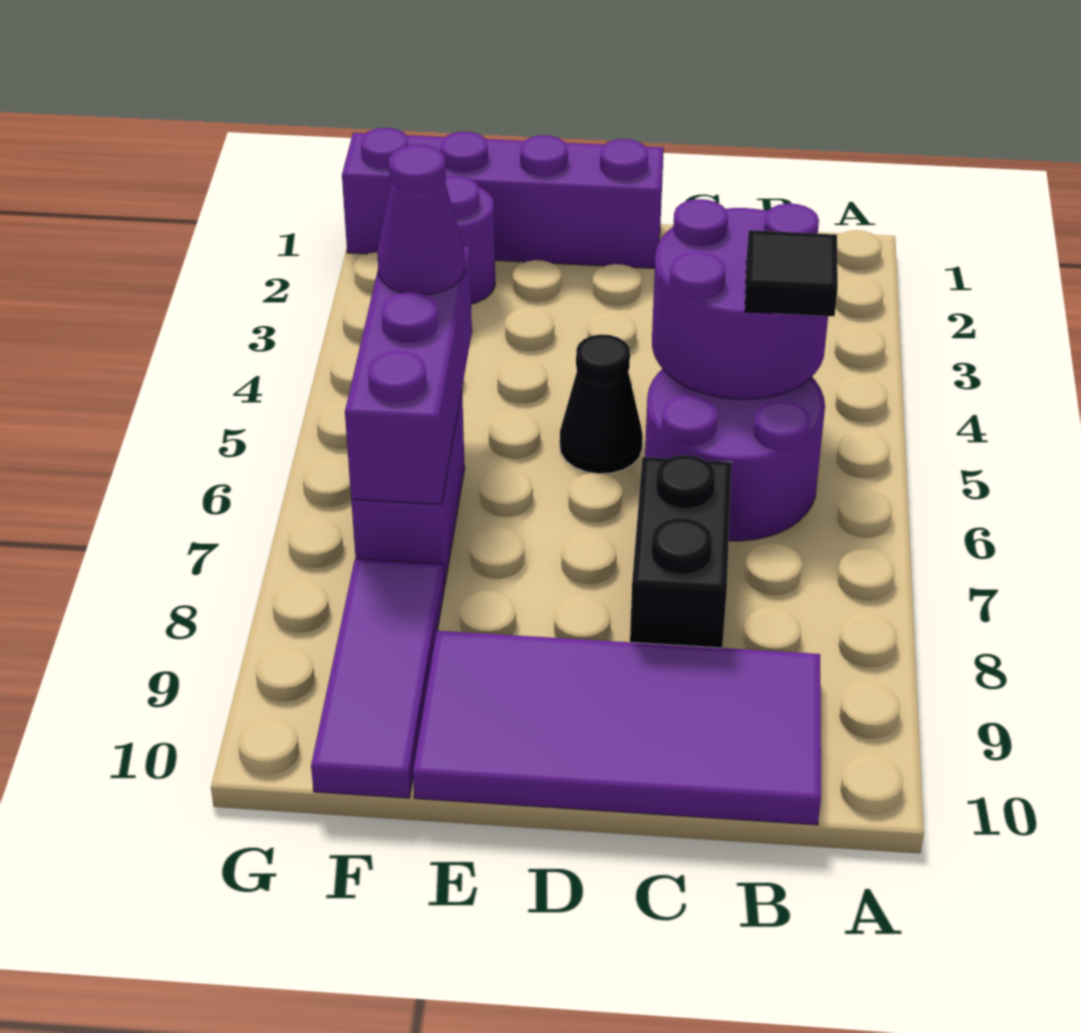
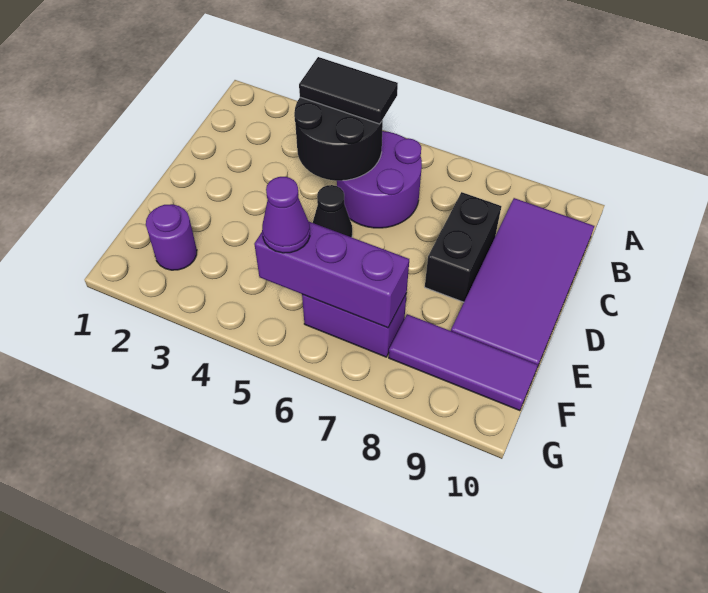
purple 2x2 round brick [652,199,828,399] -> black 2x2 round brick [294,97,383,181]
black 1x1 tile [745,230,838,316] -> black 1x2 tile [299,57,398,124]
black 1x2 brick [630,455,732,648] -> black 1x2 brick turned to [425,192,501,302]
purple 1x4 brick [342,128,664,268] -> none

